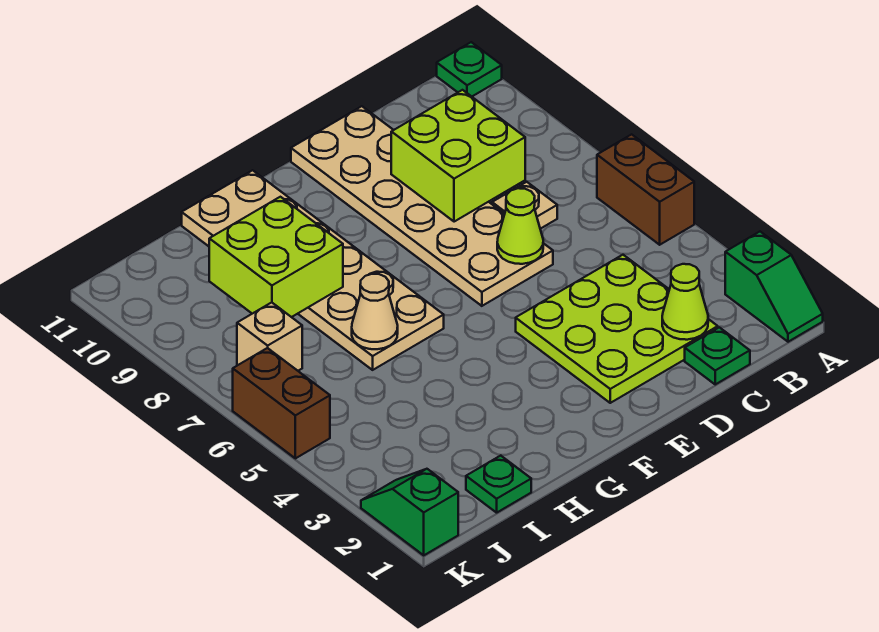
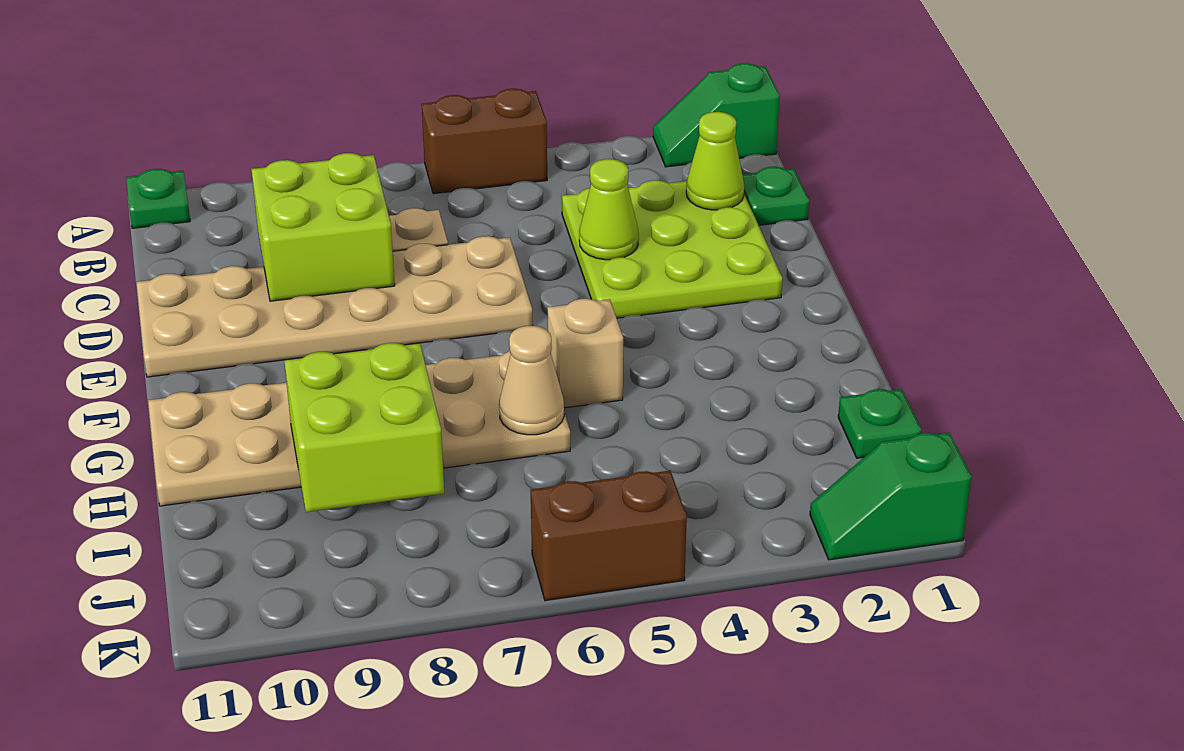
green 1x2 slope [725,232,823,342] -> green 1x2 slope turned to [653,63,780,167]
lime 1x1 cone [497,188,543,264] -> lime 1x1 cone moved to [579,159,639,260]
tan 1x1 brick [237,302,302,371] -> tan 1x1 brick moved to [547,299,623,408]

